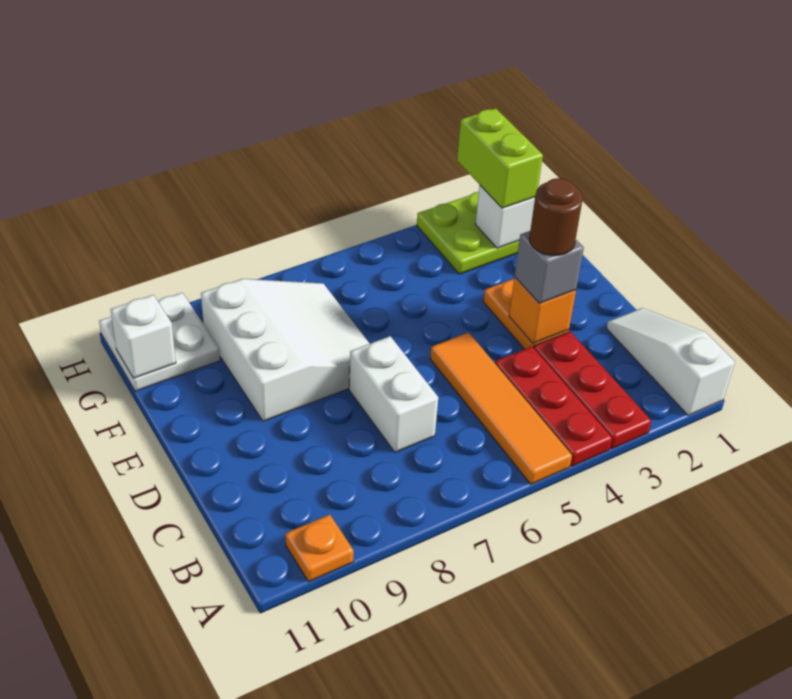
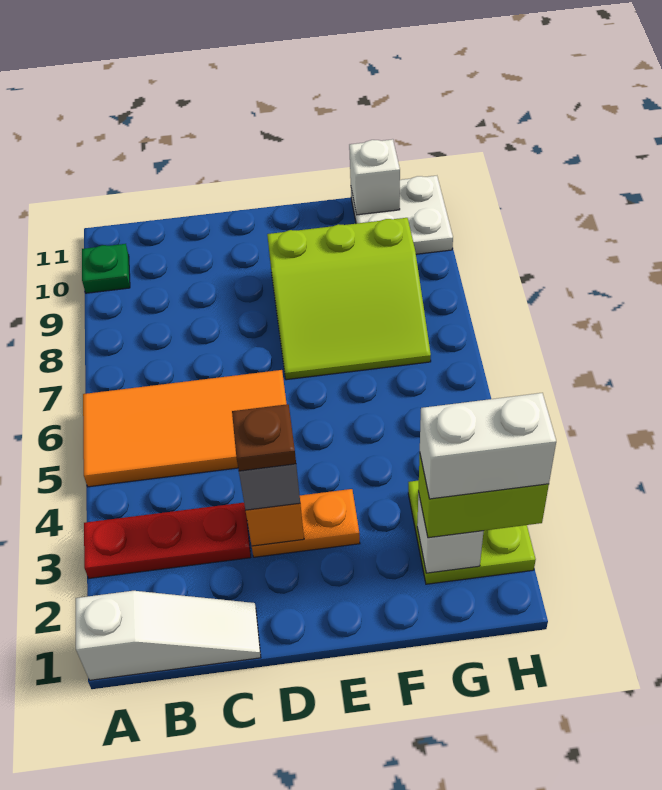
red 1x3 plate [495,347,612,466] -> none
orange 1x4 tile [430,332,572,484] -> orange 2x4 tile [83,370,287,487]
orange 1x1 plate [285,515,354,582] -> green 1x1 plate [82,244,130,293]
white 1x2 brick [349,336,438,452] -> white 1x2 brick moved to [420,393,556,499]
brown 1x1 round brick [529,178,583,255] -> brown 1x1 plate [232,404,296,471]
white 3x3 slope [201,279,370,421] -> lime 3x3 slope [267,218,431,380]

